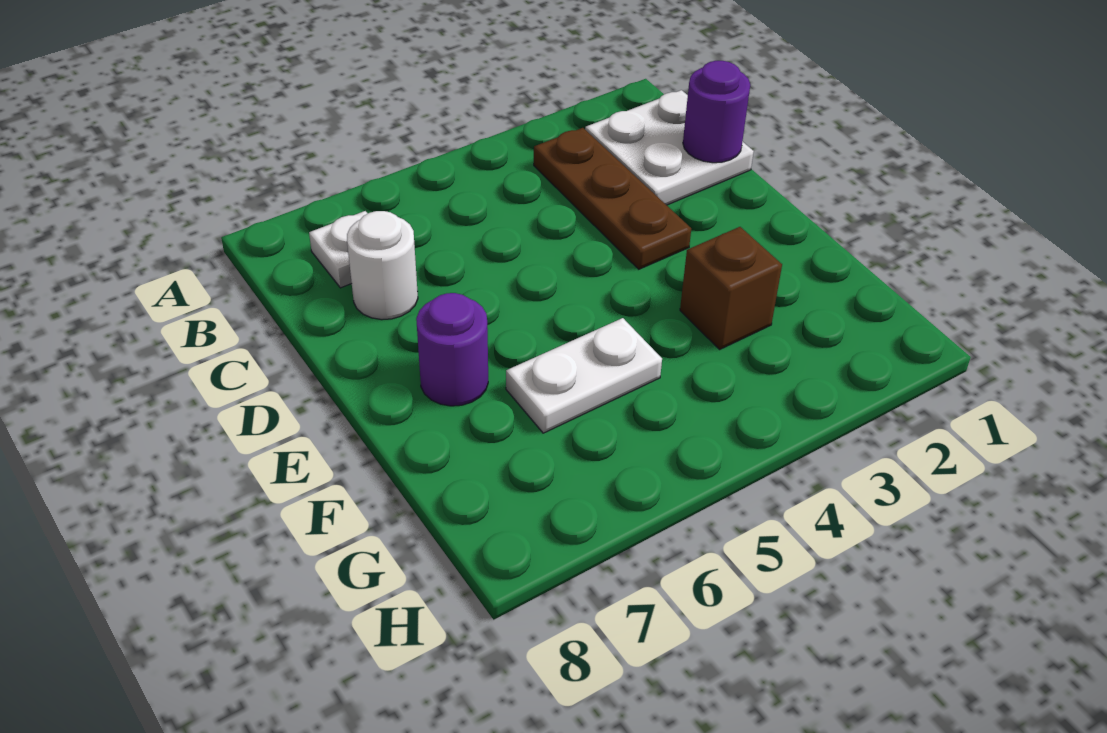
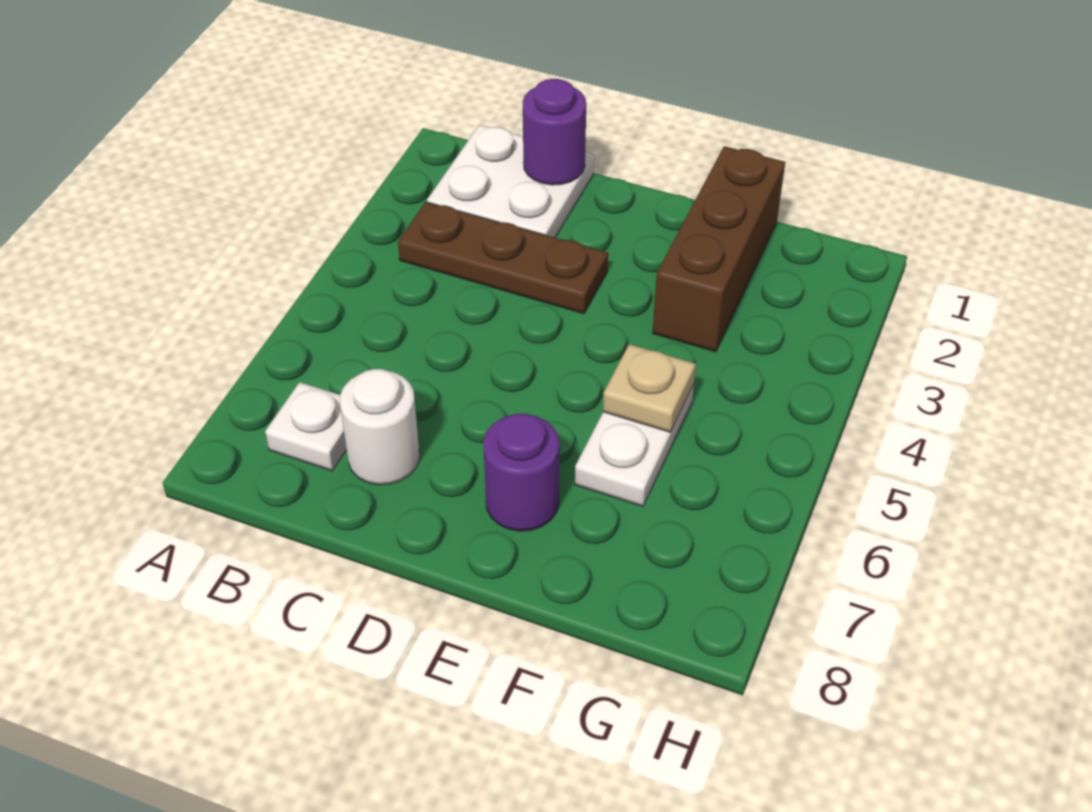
brown 1x1 brick [680,227,782,349] -> brown 1x3 brick [653,146,785,352]
none -> tan 1x1 plate [603,344,696,432]

